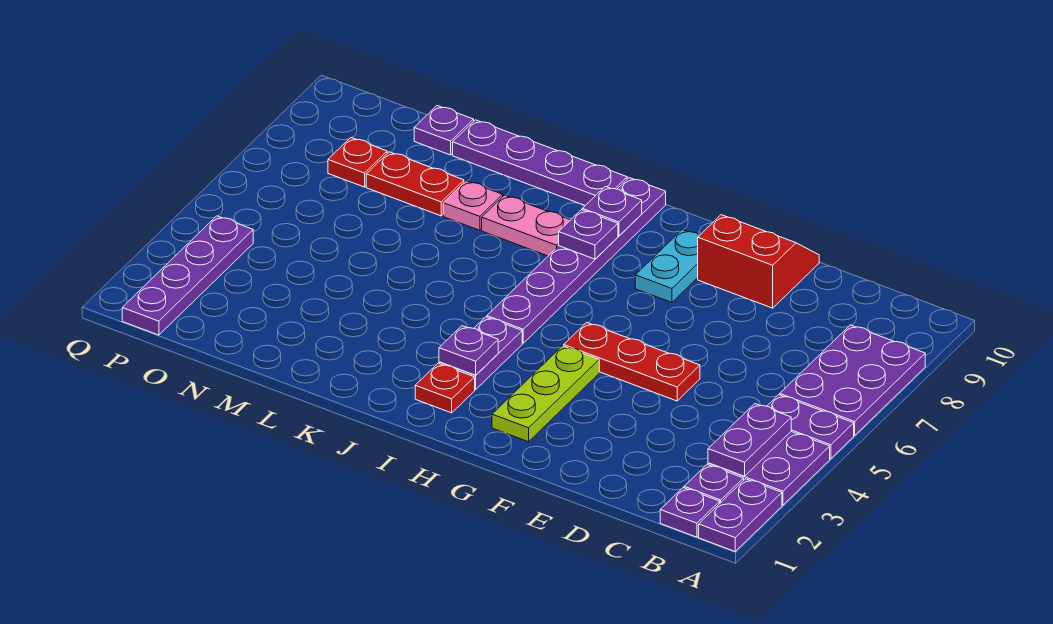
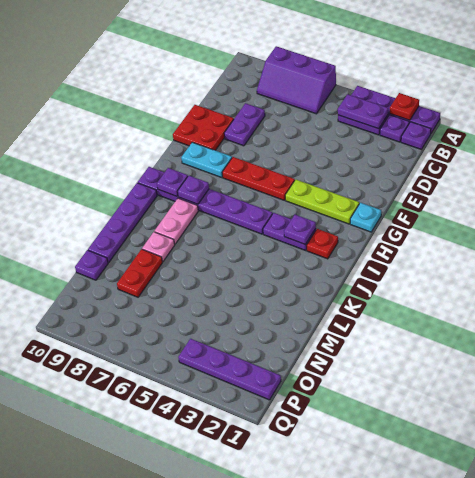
purple 1x2 plate [767,395,854,459] -> purple 1x2 plate moved to [224,103,265,146]
purple 2x3 plate [780,325,925,435] -> purple 2x3 slope [257,46,336,114]
red 1x3 plate [564,323,700,401] -> red 1x3 plate turned to [222,157,295,200]
red 2x2 slope [698,215,819,308] -> red 2x2 plate [173,105,234,150]
none -> cyan 1x1 plate [350,203,381,232]
red 1x1 plate [328,138,387,187] -> red 1x1 plate moved to [390,93,419,120]

